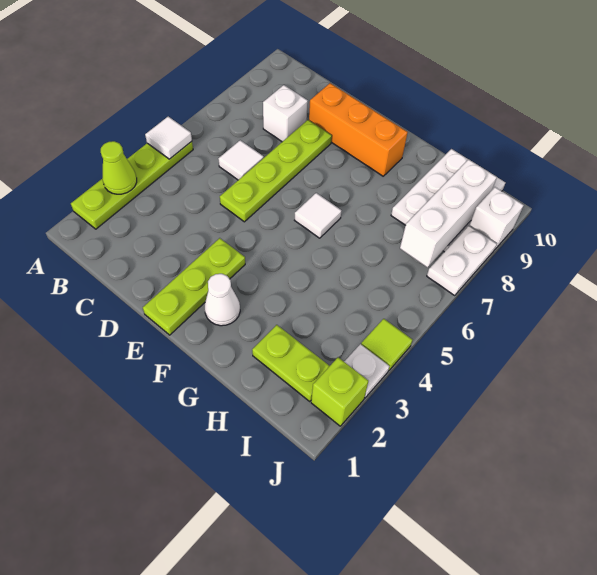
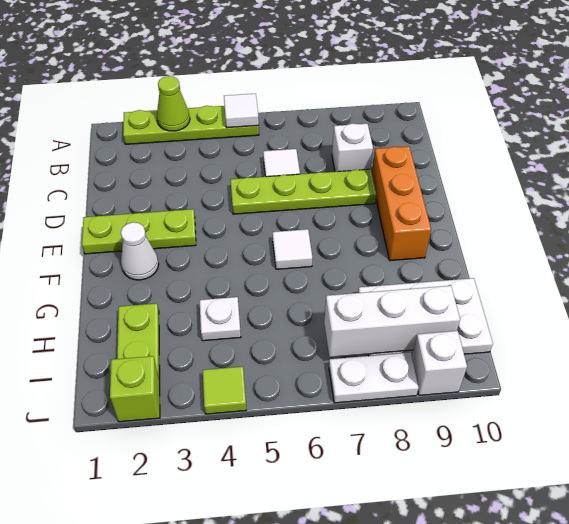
white 1x1 plate [344,344,389,398] -> white 1x1 plate moved to [200,297,241,341]

